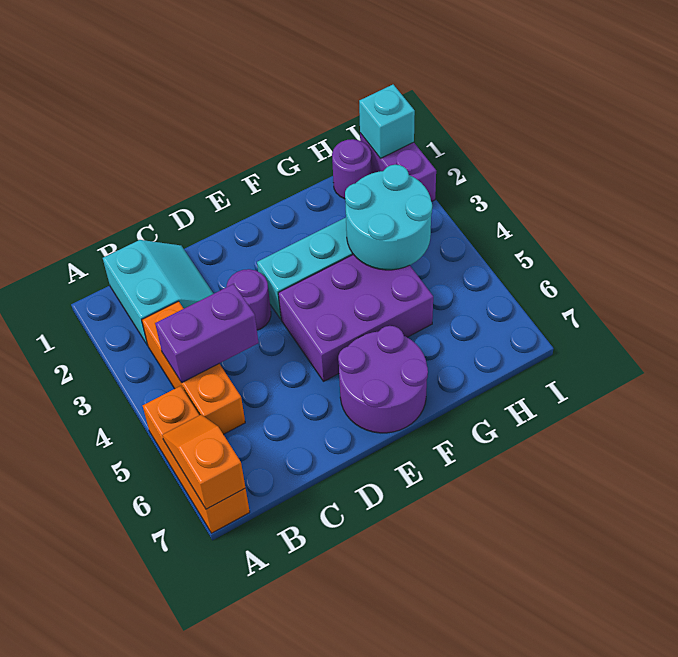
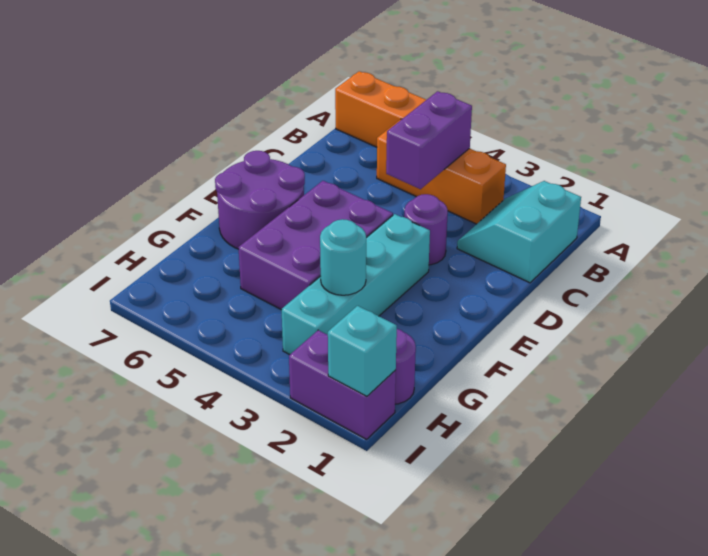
orange 1x2 slope [162,415,245,509] -> none
cyan 2x2 slope [103,240,213,345] -> cyan 2x2 slope turned to [457,181,581,283]
cyan 2x2 round brick [345,165,432,270] -> cyan 1x1 round brick [320,219,366,295]

